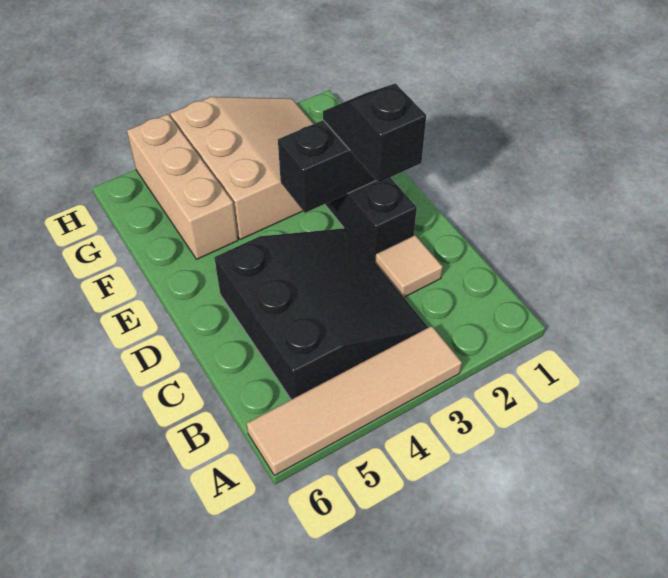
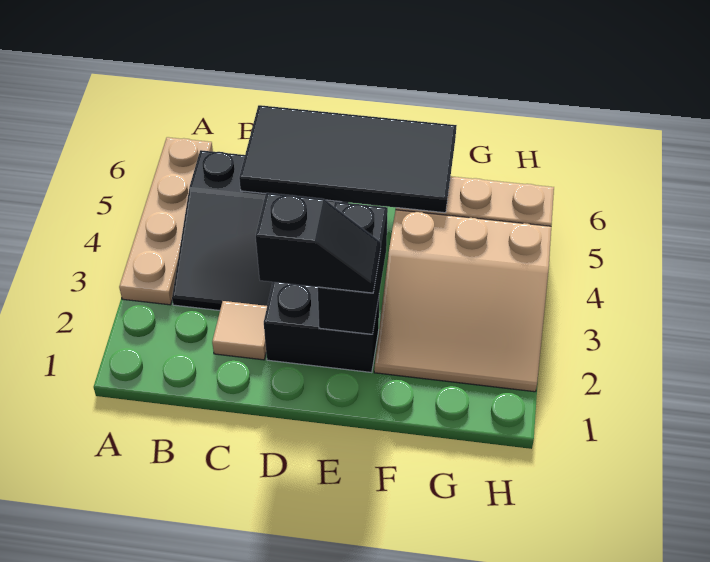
tan 1x4 tile [247,326,462,476] -> tan 1x4 plate [119,137,213,305]
none -> black 2x4 tile [239,105,457,213]

